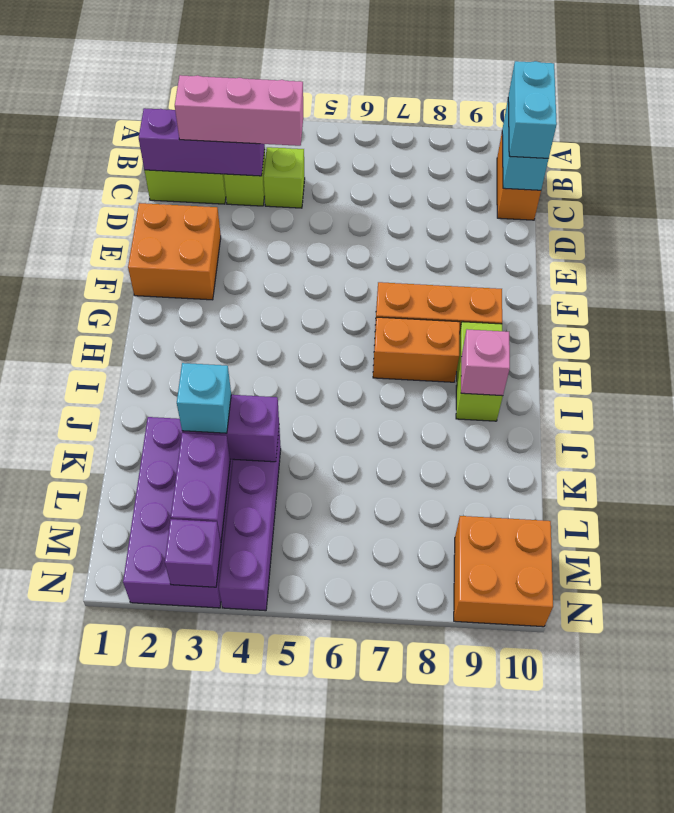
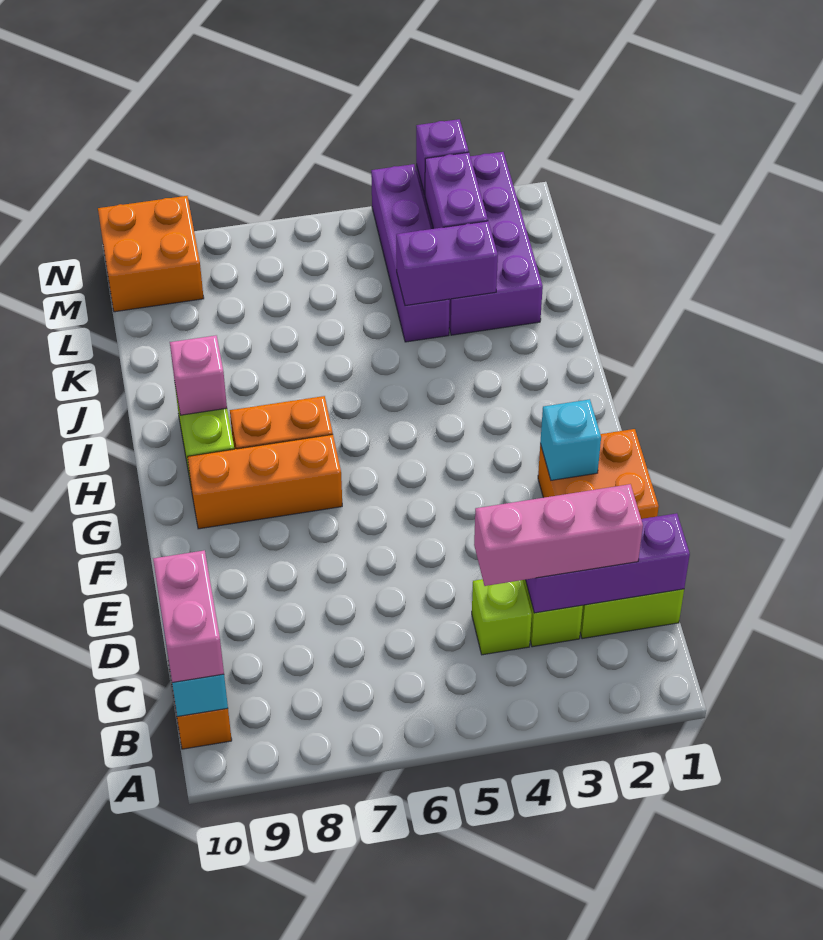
cyan 1x2 brick [508,61,557,158] -> pink 1x2 brick [153,550,224,683]
cyan 1x1 brick [177,363,231,433] -> cyan 1x1 brick moved to [540,399,601,480]

